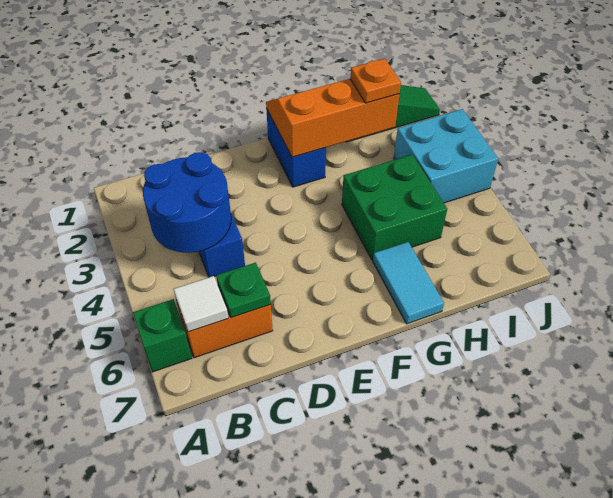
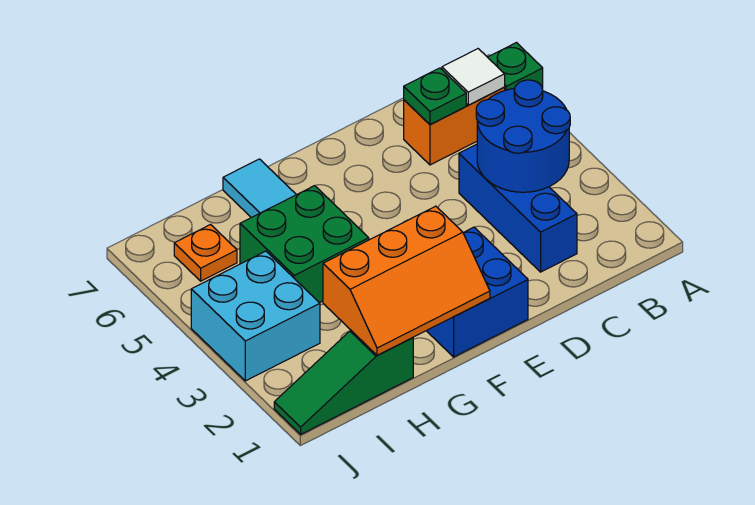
blue 1x2 brick [266,109,326,187] -> blue 2x2 brick [427,227,528,357]
orange 1x1 plate [350,59,401,103] -> orange 1x1 plate moved to [174,225,237,281]

